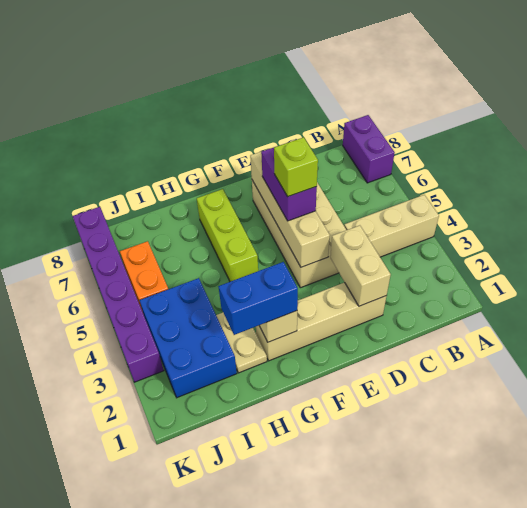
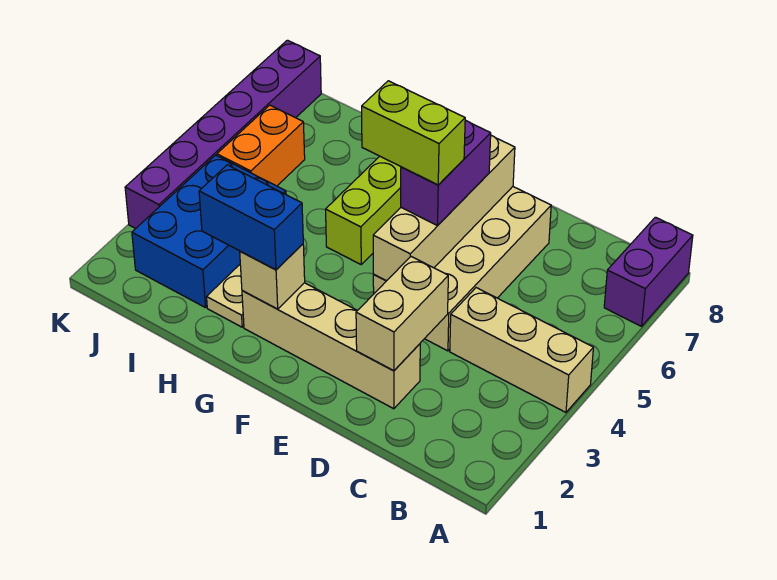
lime 1x1 brick [274,137,318,197] -> lime 1x2 brick [362,81,465,185]

